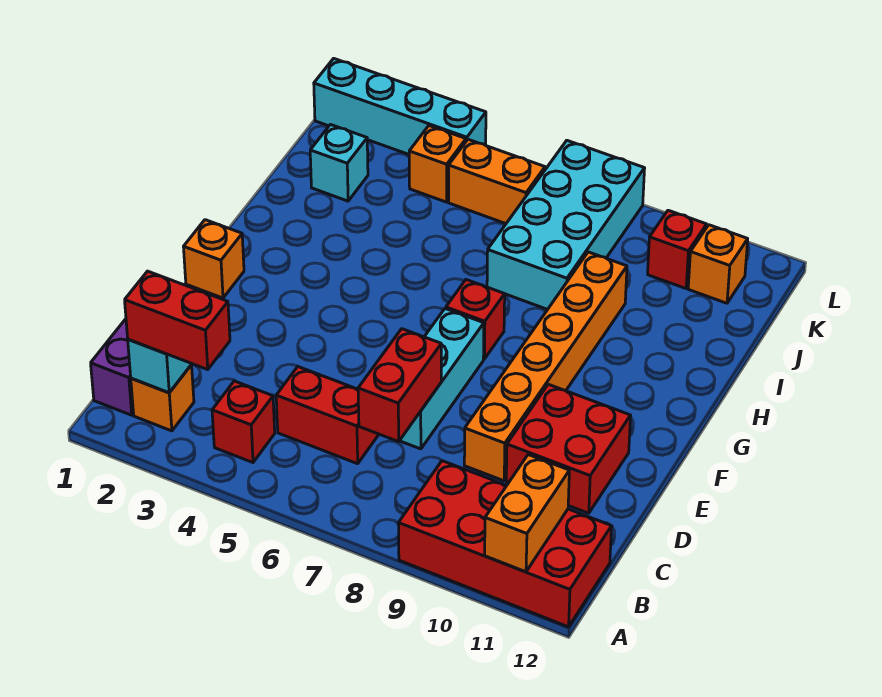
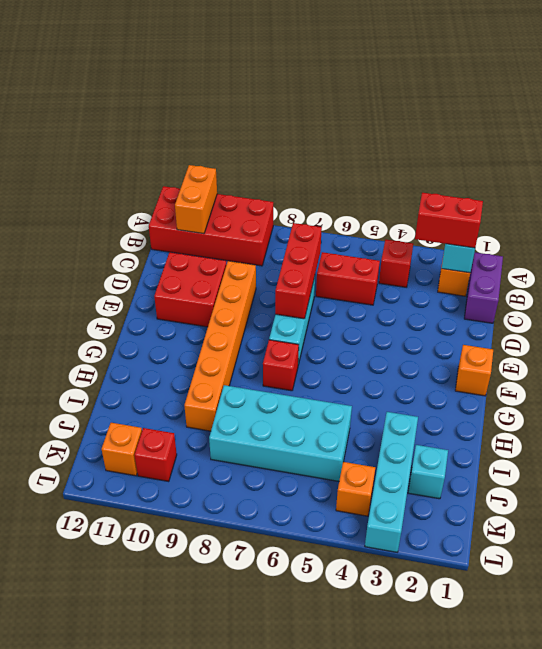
red 1x2 brick [358,329,441,442] -> red 1x3 brick [275,223,322,319]
cyan 2x4 brick [487,141,645,310] -> cyan 2x4 brick turned to [209,385,352,481]
orange 1x2 brick [449,140,545,224] -> none
cyan 1x4 brick [314,58,486,154] -> cyan 1x4 brick turned to [365,412,418,552]

